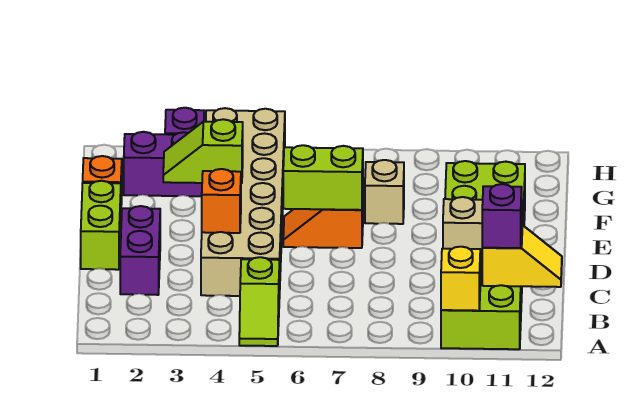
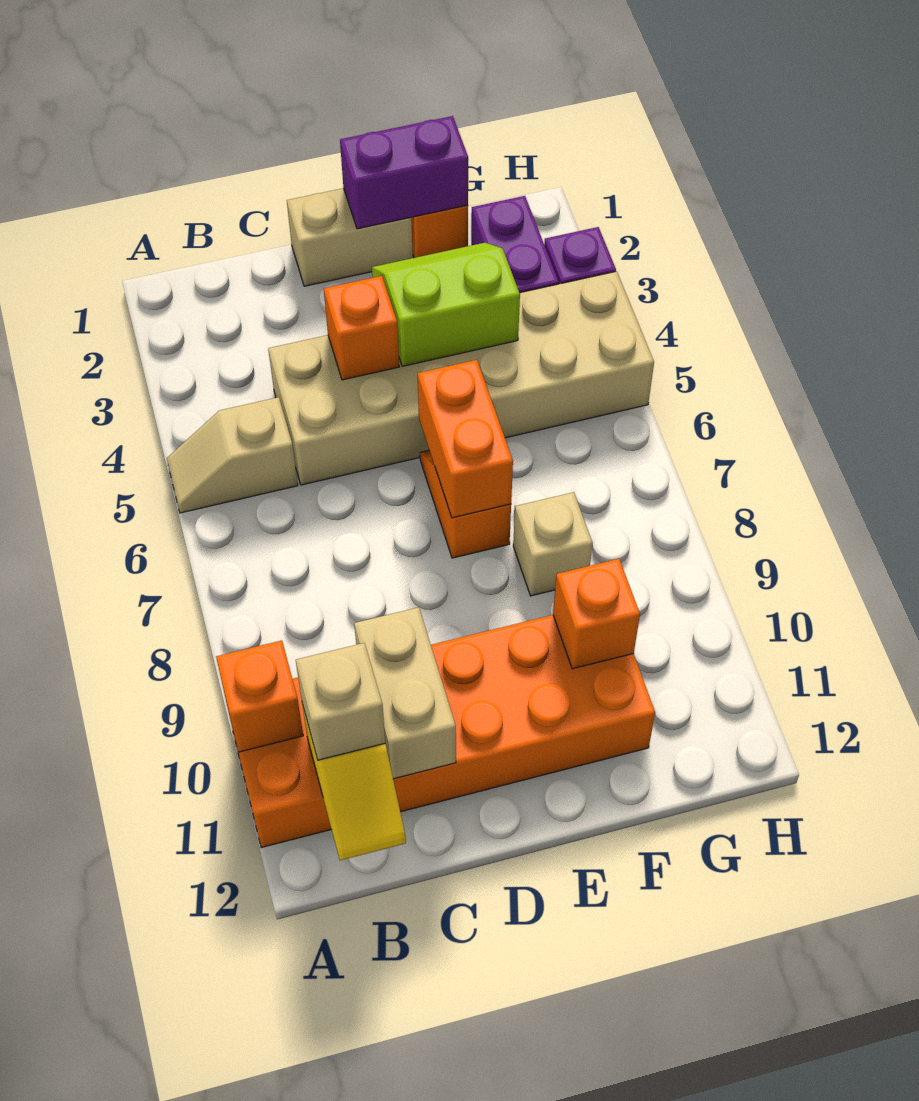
lime 1x2 slope [239,257,280,346] -> tan 1x2 slope [167,397,298,513]
lime 2x6 brick [441,161,525,349] -> orange 2x6 brick [228,615,655,848]
yellow 1x1 brick [441,247,480,311] -> orange 1x1 brick [216,641,303,752]
purple 1x1 brick [482,184,522,248] -> tan 1x1 brick [296,643,385,760]
purple 1x2 brick [120,206,160,295] -> purple 1x2 brick moved to [340,116,468,229]
lime 1x2 brick [81,181,121,270] -> tan 1x2 brick [287,188,413,286]
lime 1x2 brick [283,145,363,210] -> orange 1x2 brick [418,360,513,518]
lime 1x2 slope [163,119,243,183] -> lime 2x2 slope [372,243,520,366]
none -> orange 1x1 brick [553,559,640,669]

